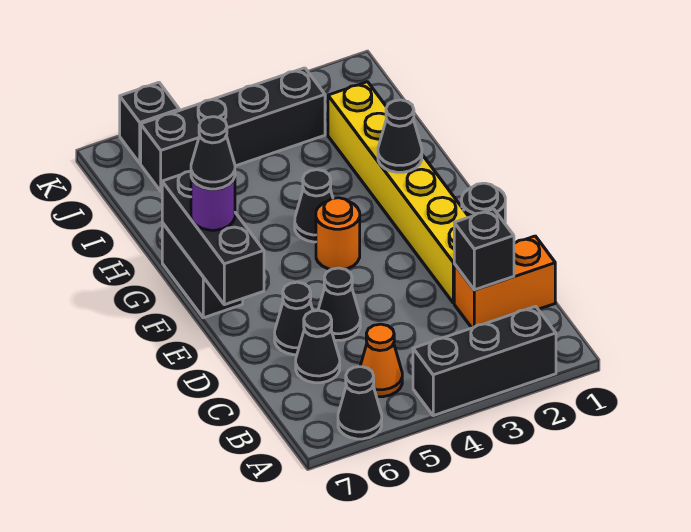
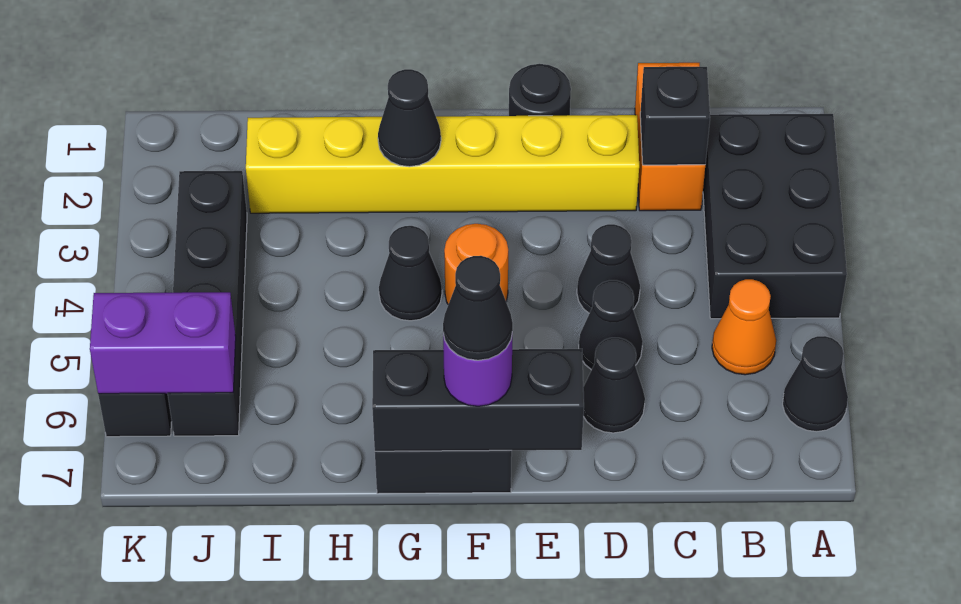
black 1x3 brick [413,306,556,416] -> black 2x3 brick [703,114,847,319]
black 1x1 cone [296,310,340,383] -> black 1x1 cone moved to [577,224,640,313]
none -> purple 1x2 brick [90,292,236,394]

